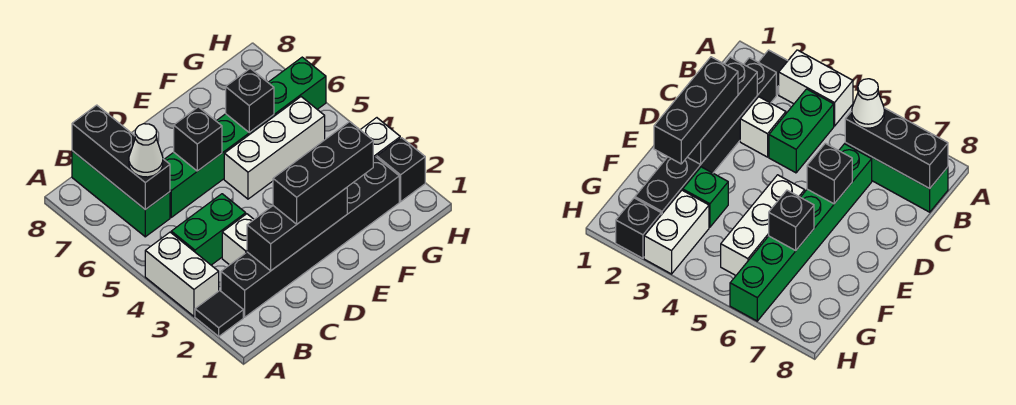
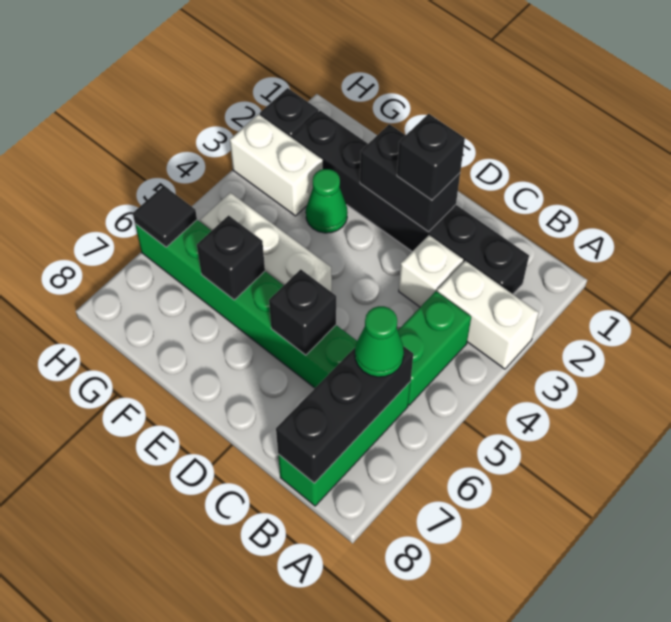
black 1x1 tile [195,291,243,336] -> black 1x1 tile moved to [133,186,197,247]
white 1x2 brick [145,232,219,316] -> white 1x2 brick turned to [437,261,539,369]
green 1x2 brick [171,194,246,265] -> green 1x2 brick turned to [398,291,471,405]
white 1x1 cone [129,124,163,177] -> green 1x1 cone [355,306,404,377]
black 1x3 brick [247,188,347,271] -> black 1x2 brick [360,124,460,232]
black 1x3 brick [273,122,373,224] -> black 1x1 brick [397,114,465,200]
green 1x1 brick [683,167,728,227] -> green 1x1 cone [306,169,348,233]

